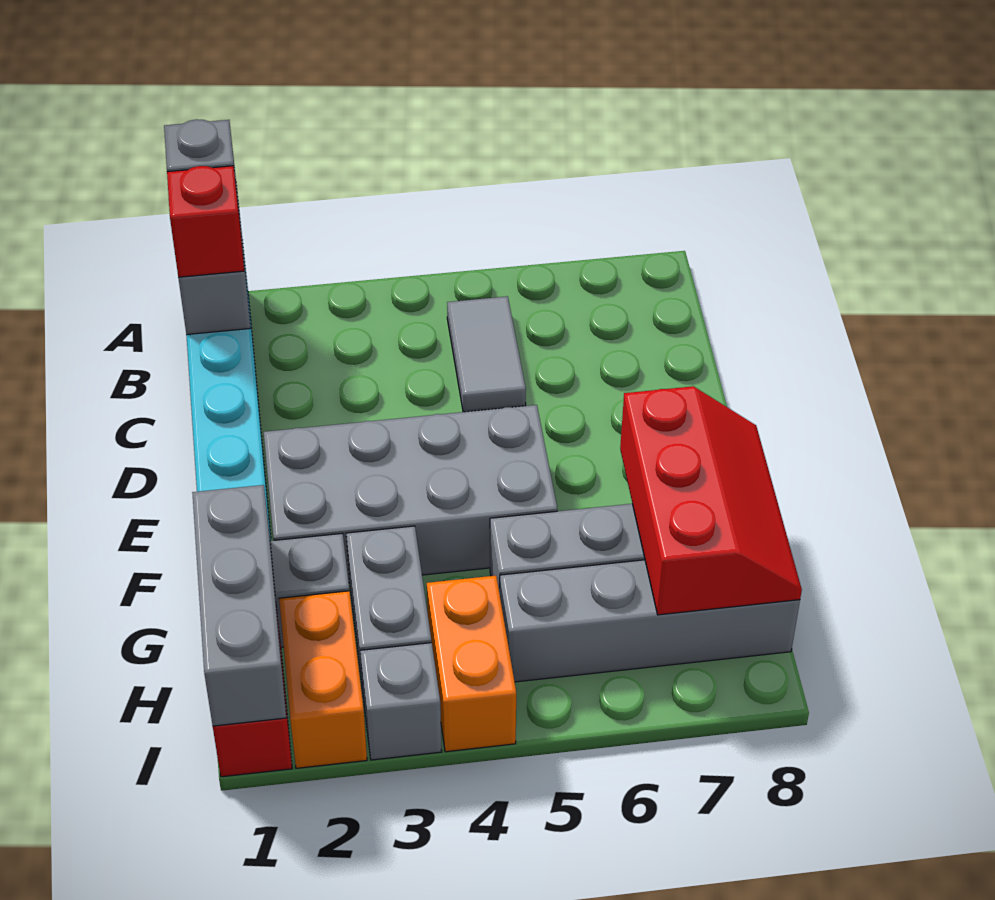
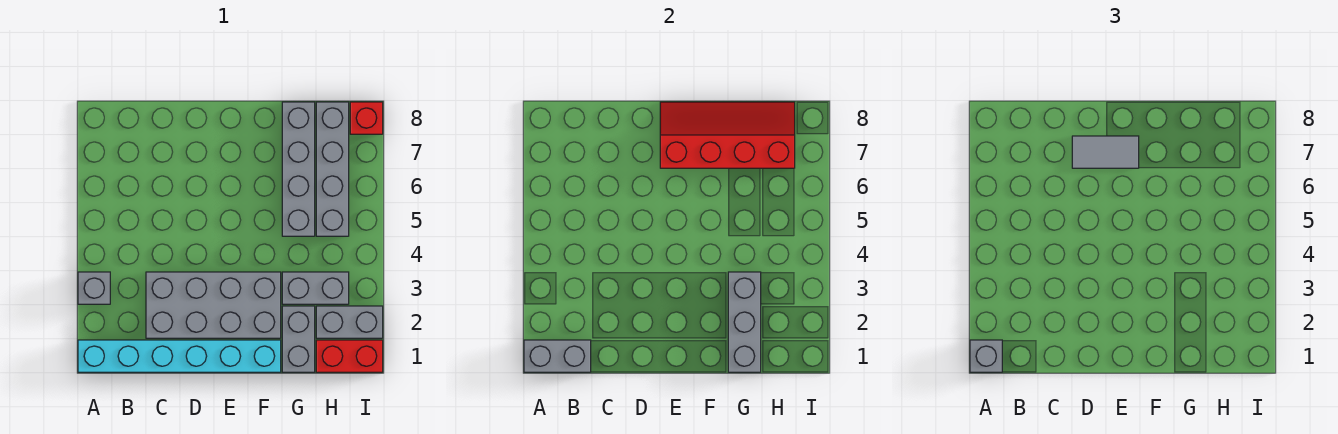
red 1x1 brick [167,166,244,277] -> red 1x1 brick moved to [350,102,383,134]
grey 1x2 tile [447,296,526,412] -> grey 1x2 tile moved to [1072,136,1139,168]
grey 2x4 brick [264,405,557,583] -> grey 2x4 brick turned to [146,272,281,338]
red 2x3 slope [620,386,802,615] -> red 2x4 slope [660,102,795,168]
grey 1x3 brick [192,485,286,726] -> grey 1x3 brick turned to [728,272,761,372]
orange 1x2 brick [279,591,367,768] -> grey 1x2 brick [316,306,383,338]
orange 1x2 brick [427,576,516,752] -> none
grey 1x1 brick [360,643,442,760] -> grey 1x1 brick moved to [78,272,110,304]

